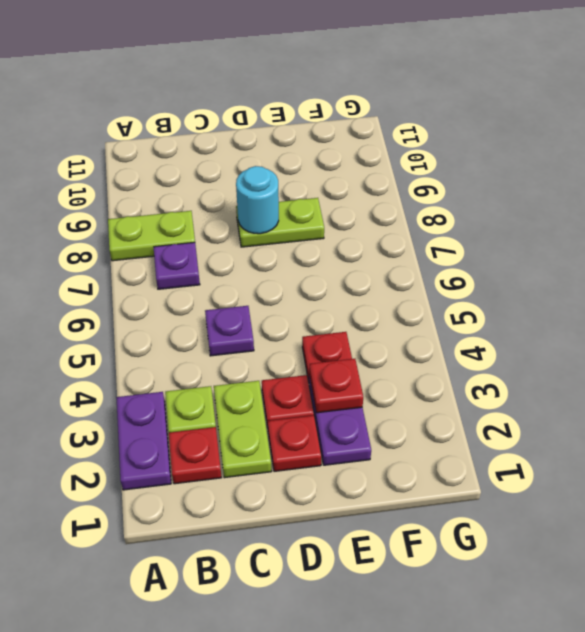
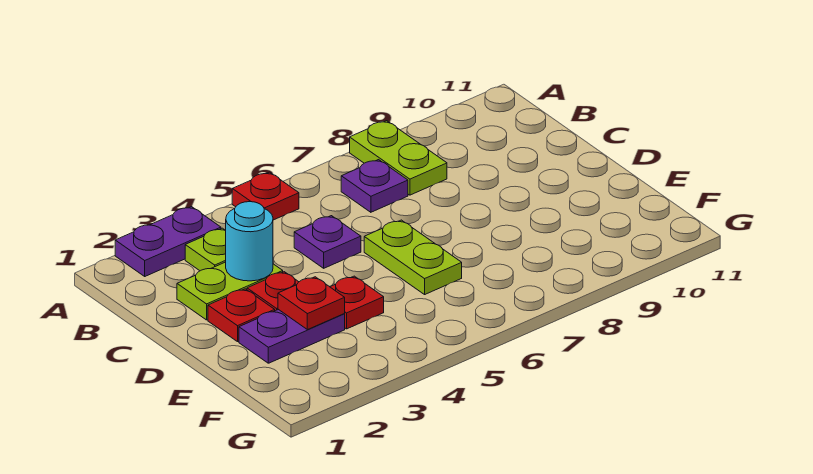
red 1x1 plate [169,427,222,484] -> red 1x1 plate moved to [232,172,299,220]
lime 1x2 plate [236,198,324,247] -> lime 1x2 plate moved to [364,220,462,294]
cyan 1x1 round brick [236,166,279,234] -> cyan 1x1 round brick moved to [226,202,273,281]

